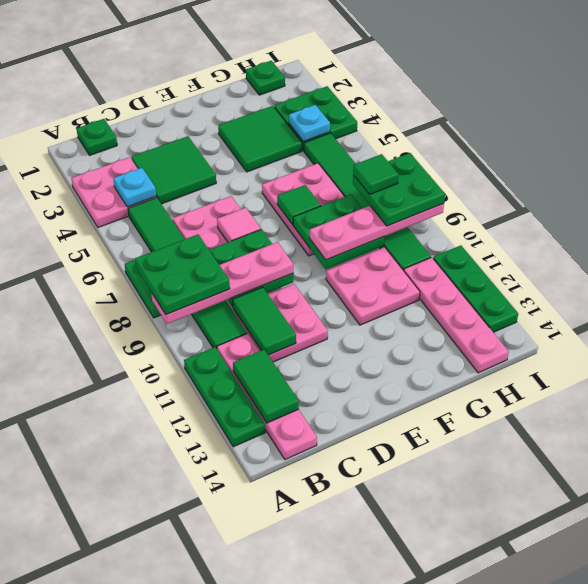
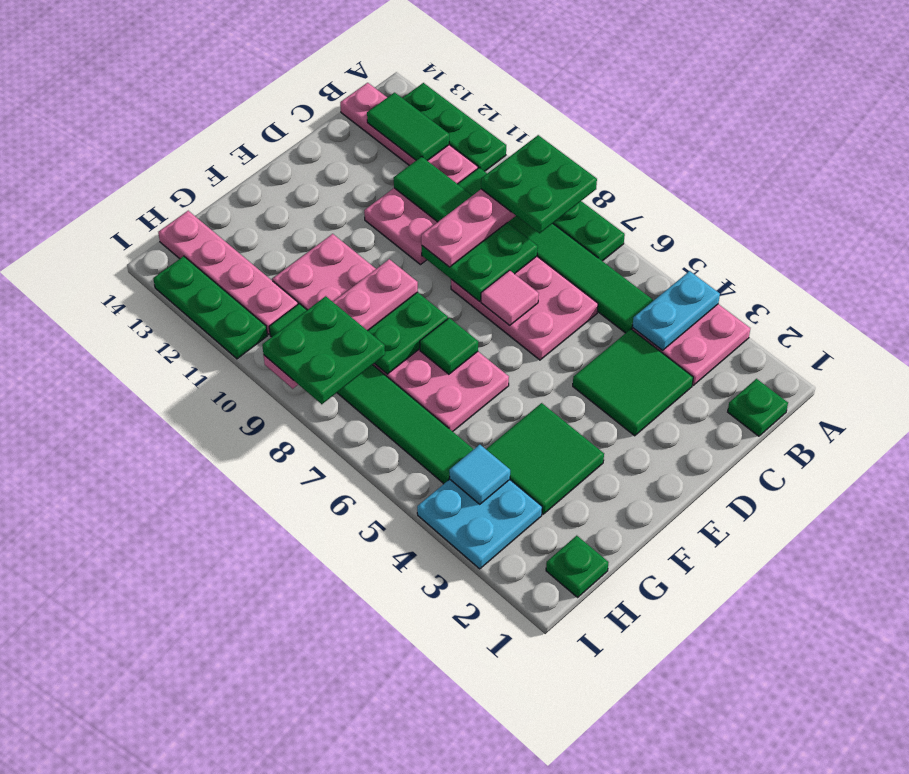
cyan 1x1 plate [113,168,156,207] -> cyan 1x2 plate [632,271,720,350]
green 2x2 plate [274,86,357,151] -> cyan 2x2 plate [417,479,542,569]
cyan 1x1 plate [289,105,330,142] -> cyan 1x1 tile [449,445,510,504]
green 1x1 tile [353,154,399,194] -> none

